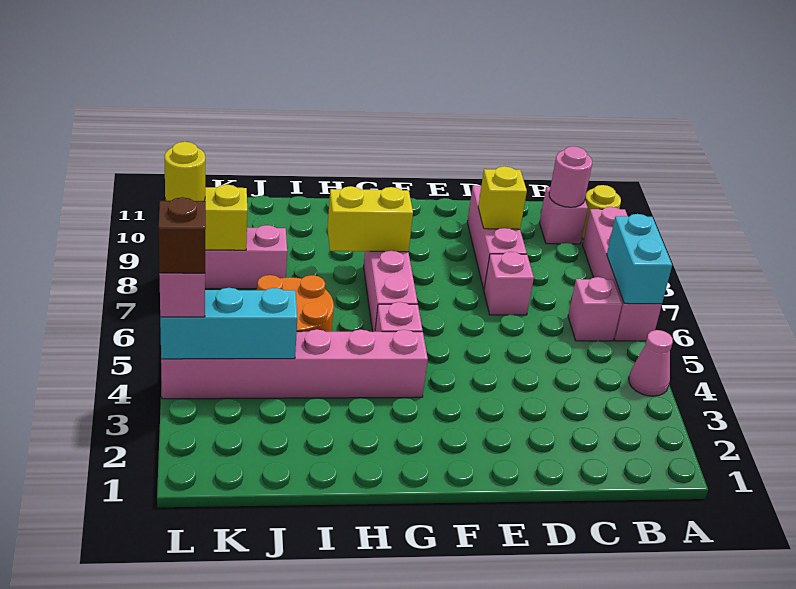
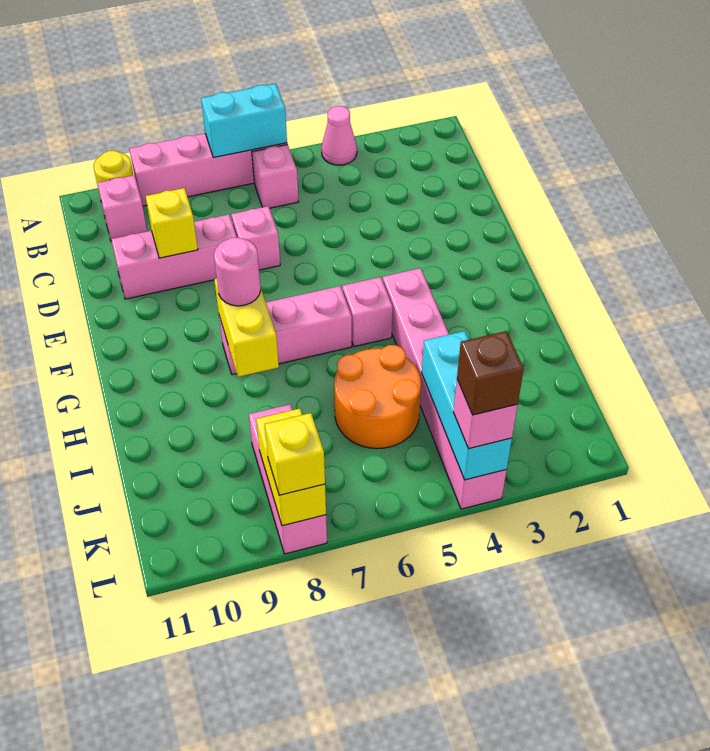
pink 1x1 round brick [549,146,592,207] -> pink 1x1 round brick moved to [214,238,261,306]
yellow 1x1 round brick [164,142,205,201] -> yellow 1x1 brick [265,413,325,495]

